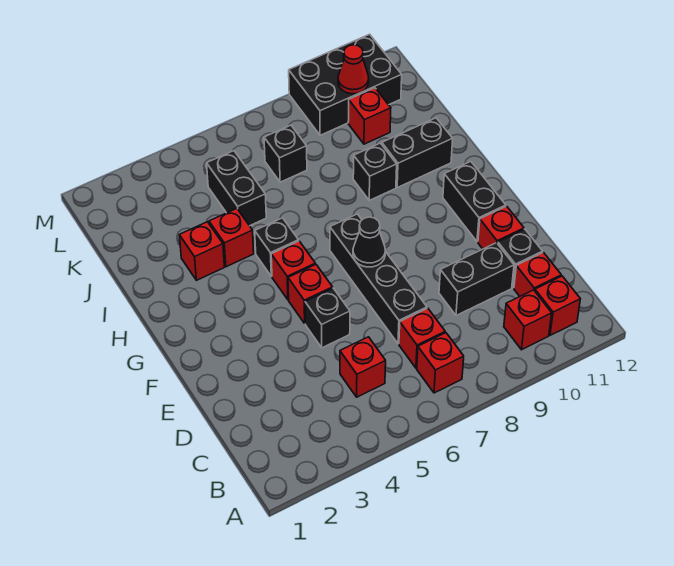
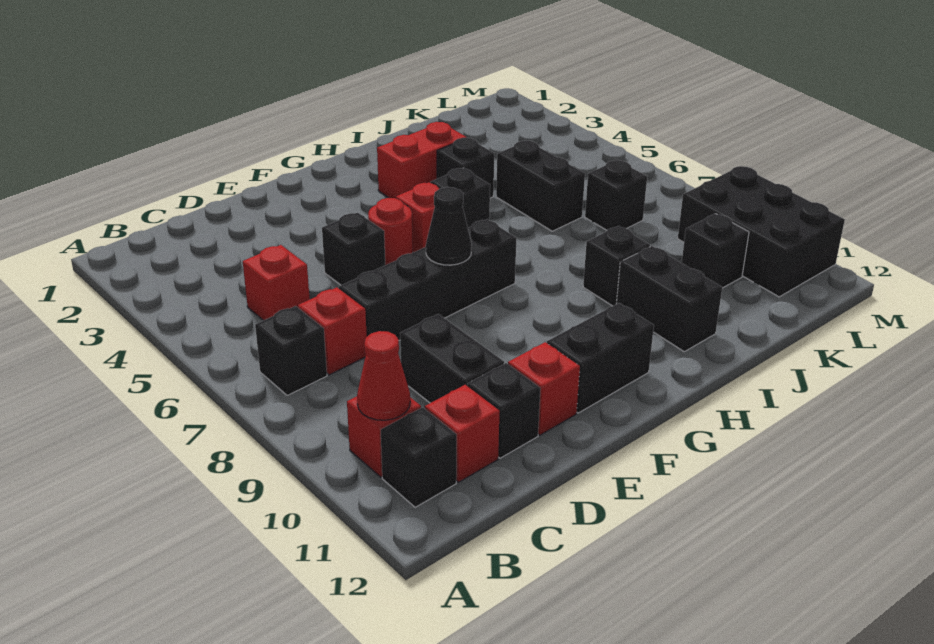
red 1x1 brick [417,333,464,393] -> black 1x1 brick [255,306,327,396]
red 1x1 brick [535,276,580,335] -> black 1x1 brick [381,407,457,507]
red 1x1 brick [288,264,333,323] -> red 1x1 round brick [368,198,413,265]
red 1x1 brick [179,222,224,280] -> red 1x2 brick [377,122,467,198]
red 1x1 brick [209,208,254,267] -> black 1x1 brick [437,138,494,198]
black 1x2 brick [207,151,266,226] -> black 1x2 brick turned to [496,141,585,231]
red 1x1 brick [348,88,391,144] -> black 1x1 brick [682,214,749,288]
red 1x1 cone [338,45,369,94] -> red 1x1 cone moved to [357,331,410,420]

